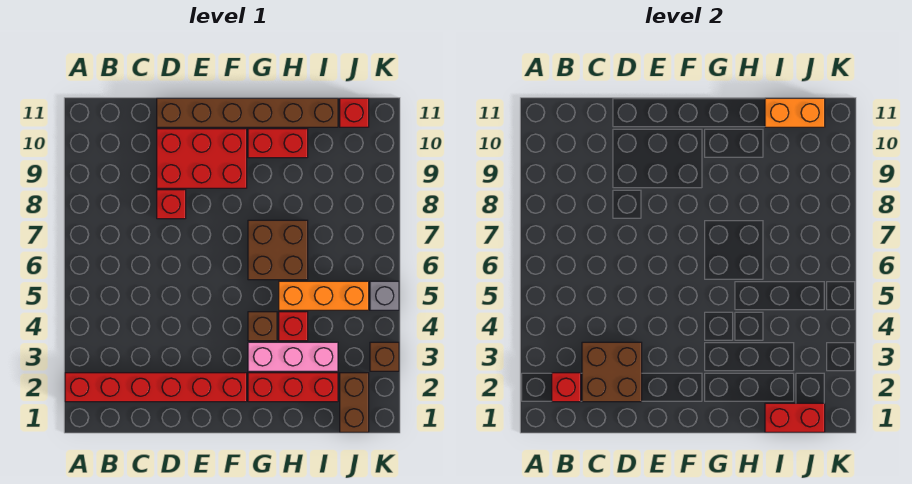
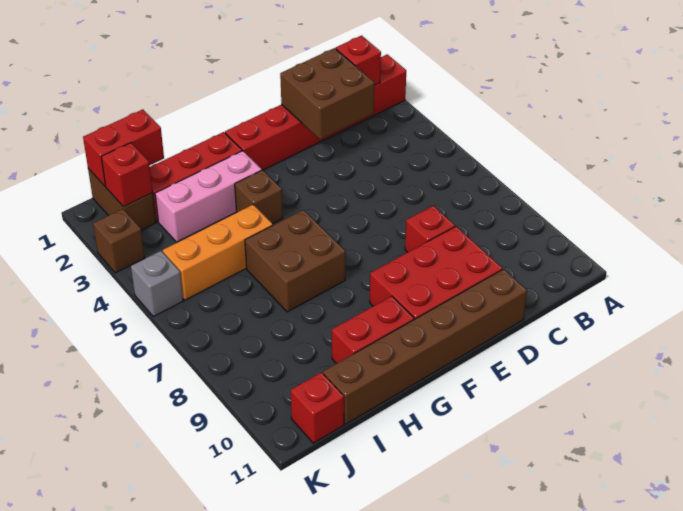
red 1x1 brick [279,312,308,341] -> red 1x1 brick moved to [101,143,153,207]
orange 1x2 brick [765,98,825,127] -> none

